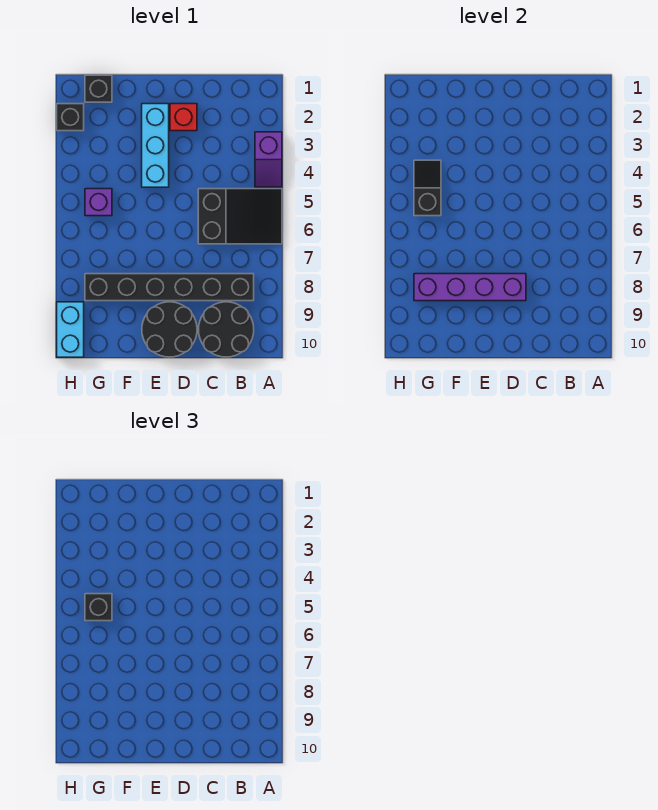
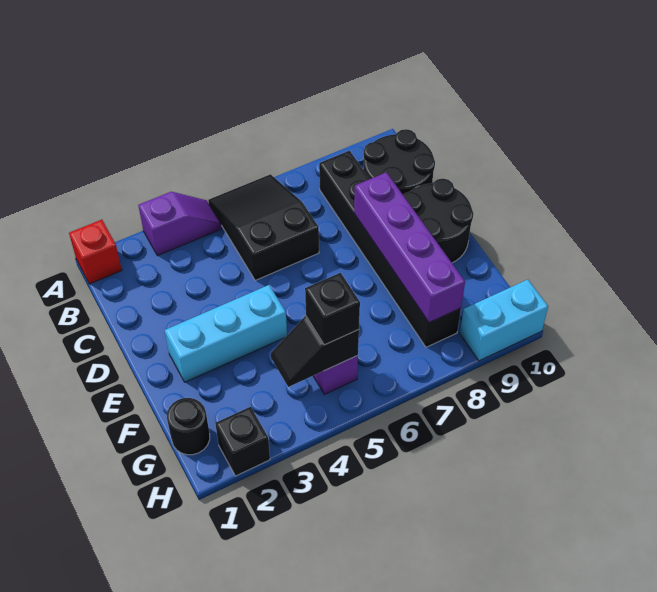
red 1x1 brick [170,104,197,131] -> red 1x1 brick moved to [69,220,122,284]
black 1x1 brick [85,75,112,102] -> black 1x1 round brick [167,398,210,455]

